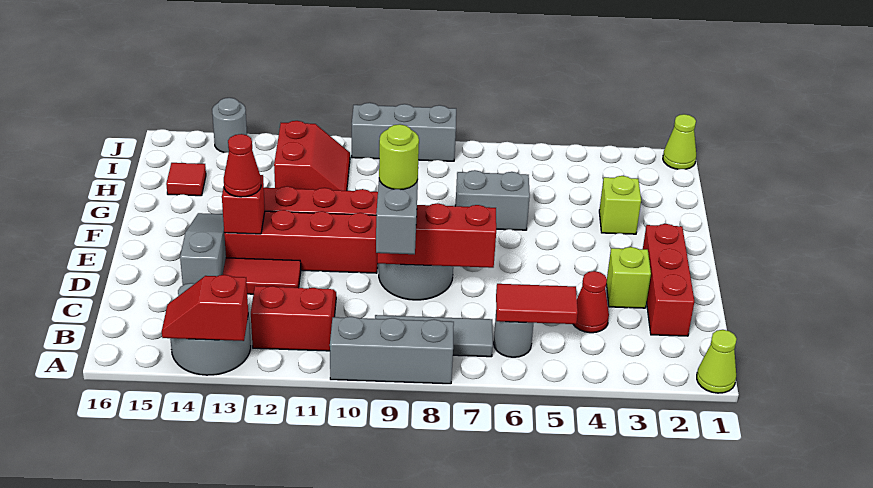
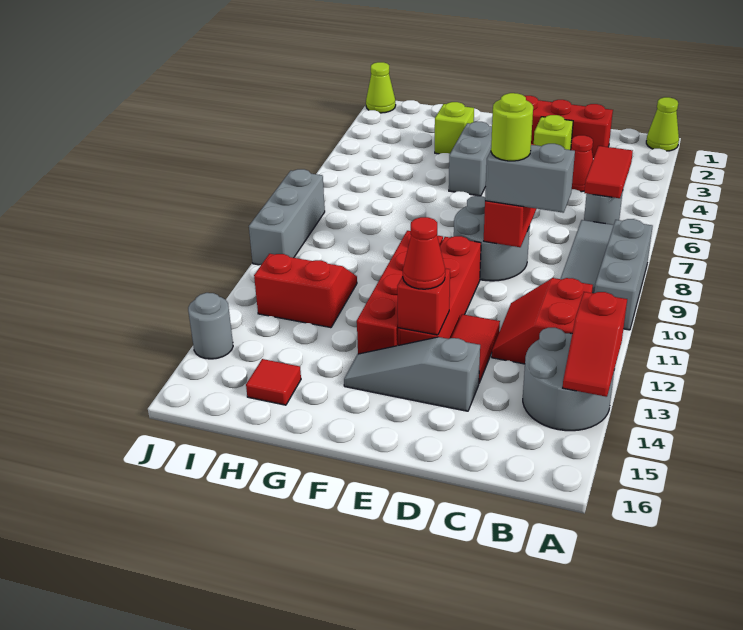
grey 1x2 brick [455,170,530,230] -> grey 1x2 brick moved to [449,122,492,196]

